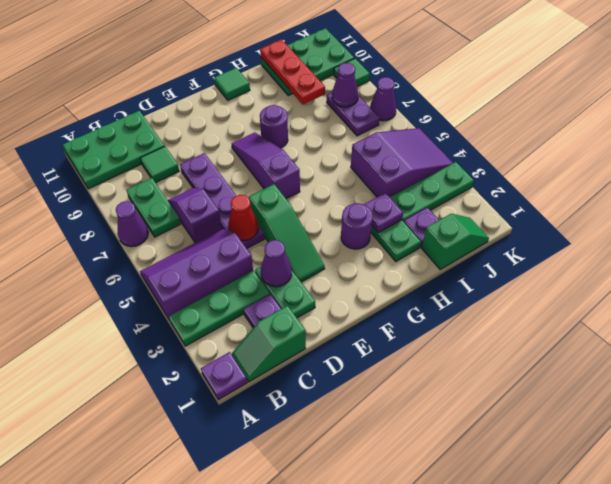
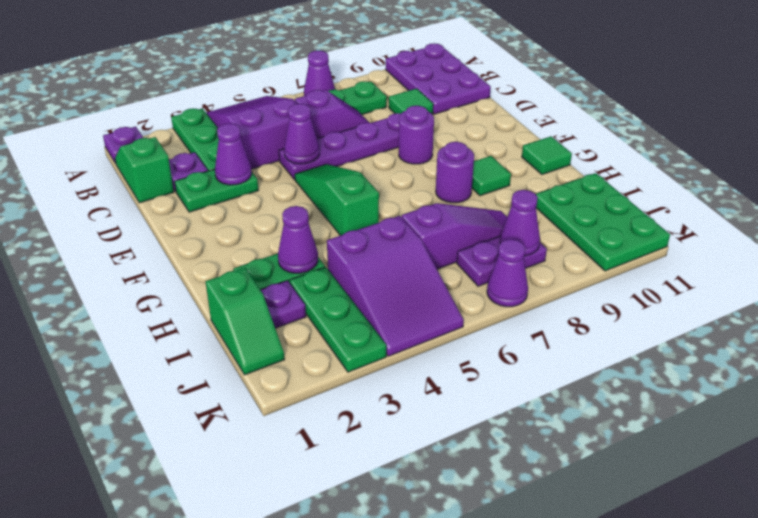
purple 2x3 slope [140,229,253,321] -> purple 2x3 slope turned to [206,96,297,169]
green 2x3 plate [63,111,165,189] -> purple 2x3 plate [385,43,491,114]
red 1x1 cone [228,195,258,241] -> purple 1x1 cone [284,104,319,164]
green 1x3 slope [249,184,325,282] -> green 1x3 slope turned to [295,164,379,236]
purple 1x3 slope [232,132,300,199] -> purple 1x3 slope moved to [402,203,507,269]
purple 1x1 round brick [341,203,373,249] -> purple 1x1 round brick moved to [399,105,434,164]
purple 1x1 plate [364,193,403,233] -> purple 1x1 cone [278,206,318,273]
red 1x3 plate [260,39,325,105] -> none
green 1x1 tile [334,58,370,86] -> green 1x1 tile moved to [472,156,511,196]

